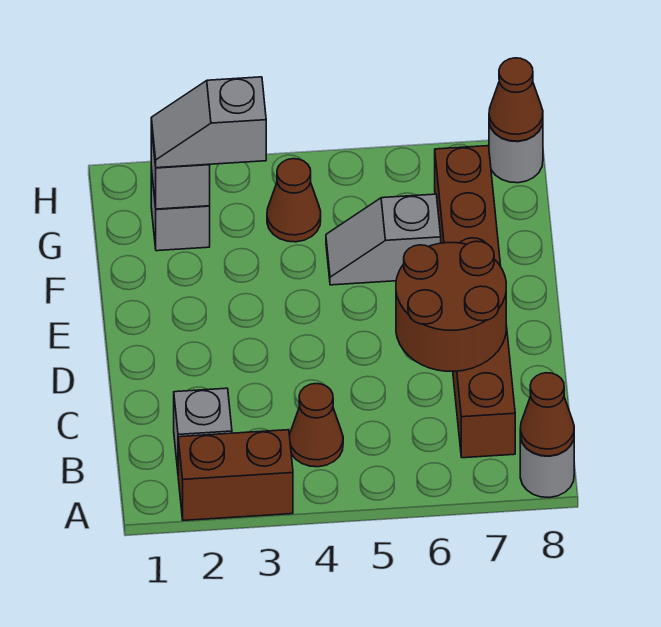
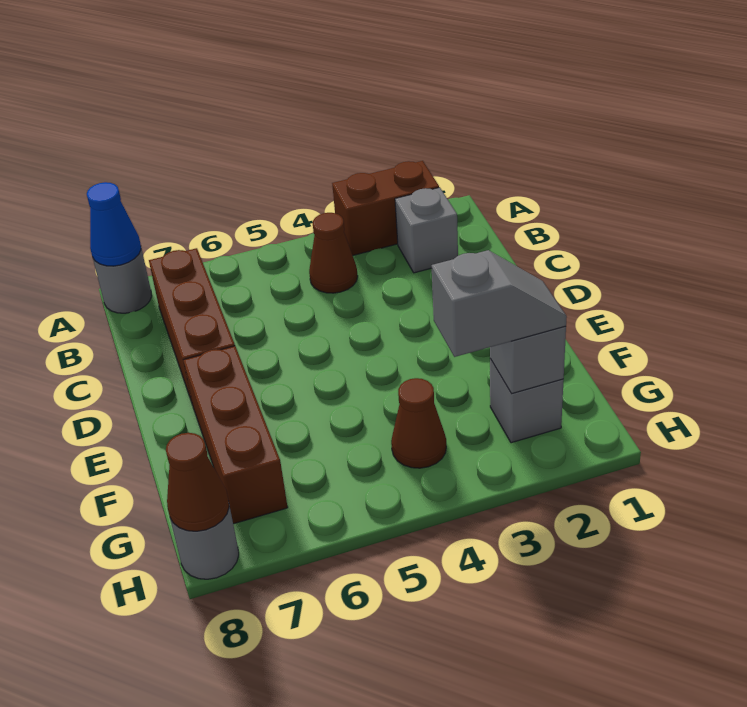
brown 1x1 cone [520,373,574,456] -> blue 1x1 cone [87,182,141,266]
brown 2x2 round brick [396,241,506,371] -> none
grey 1x2 slope [326,194,441,285] -> none

